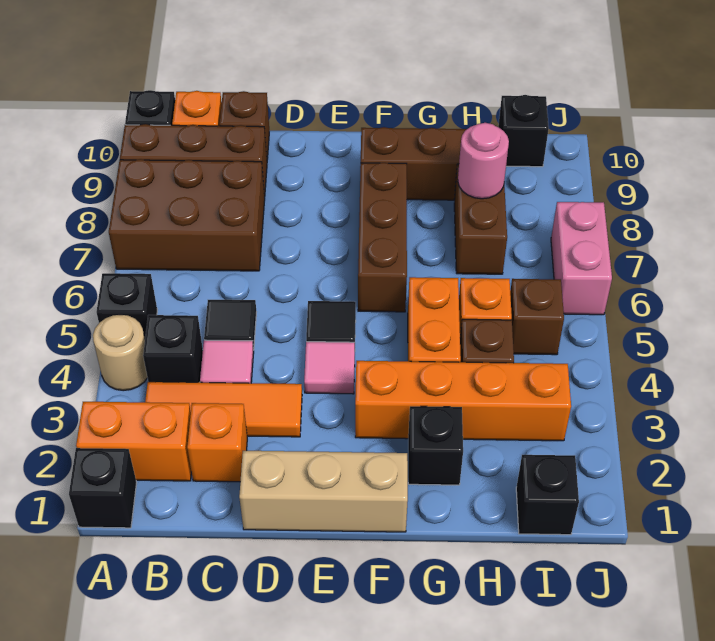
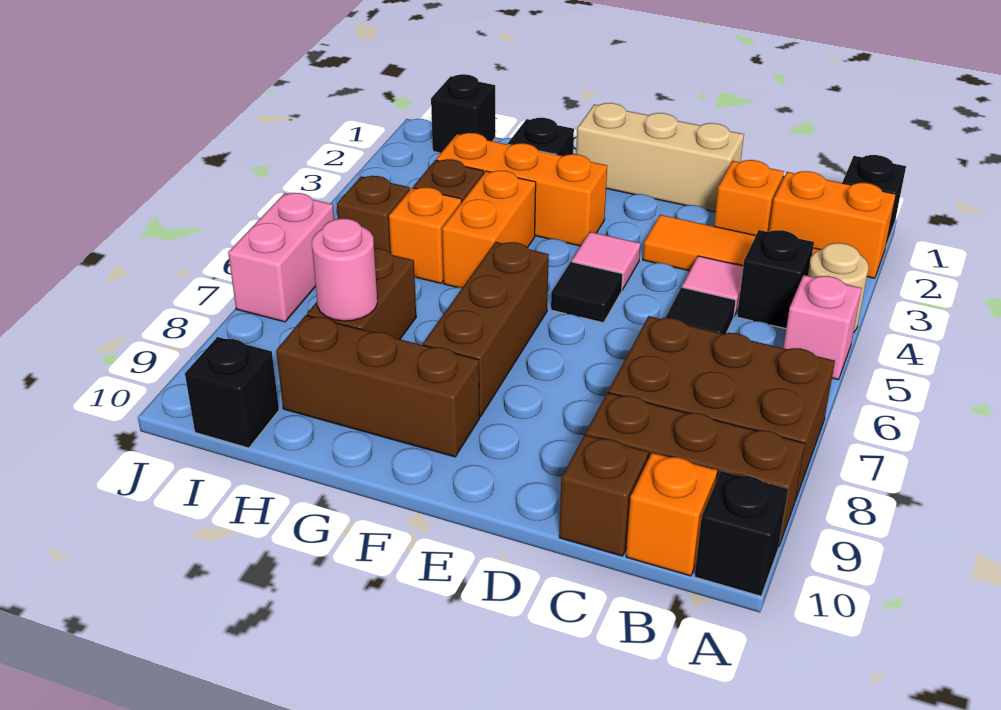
black 1x1 brick [96,273,157,338] -> pink 1x1 brick [783,275,862,380]
orange 1x4 brick [355,361,571,441] -> orange 1x3 brick [436,133,607,246]

